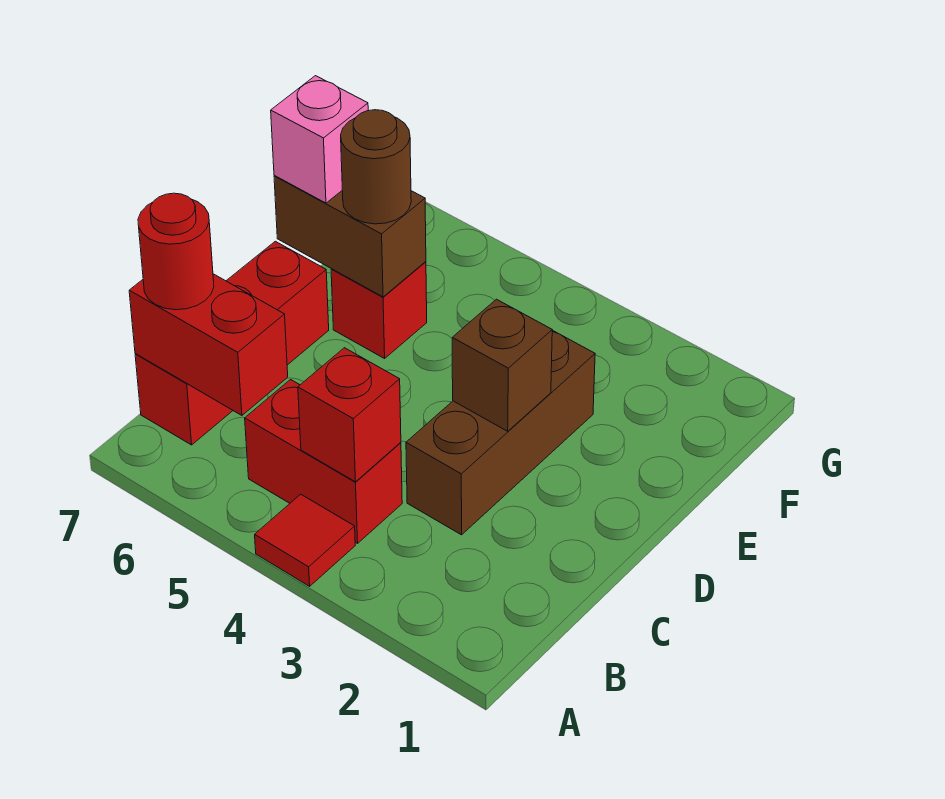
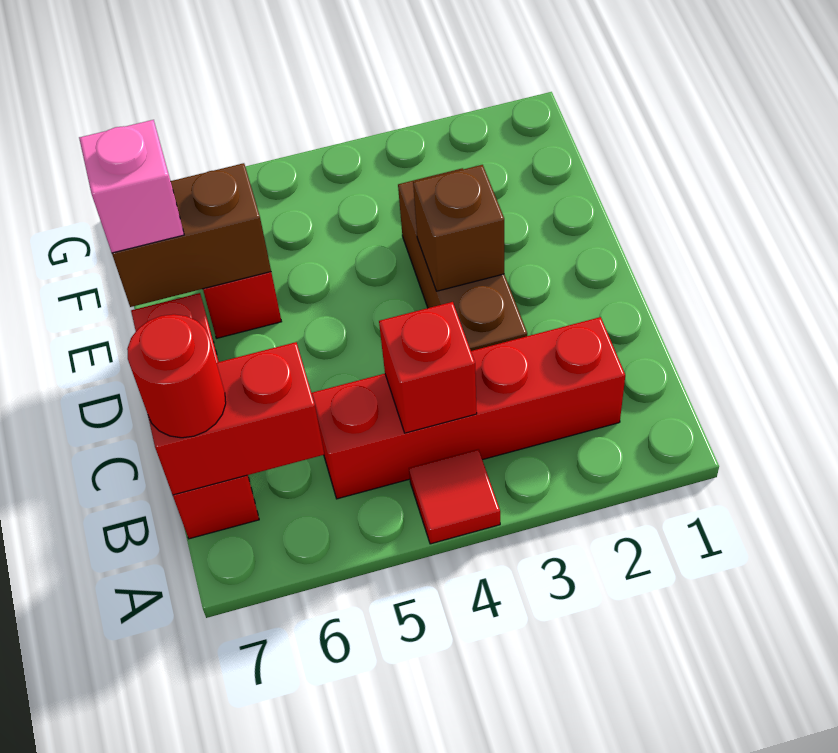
red 1x2 brick [245,380,402,543] -> red 1x4 brick [312,317,625,499]
brown 1x1 round brick [341,110,411,224] -> none

